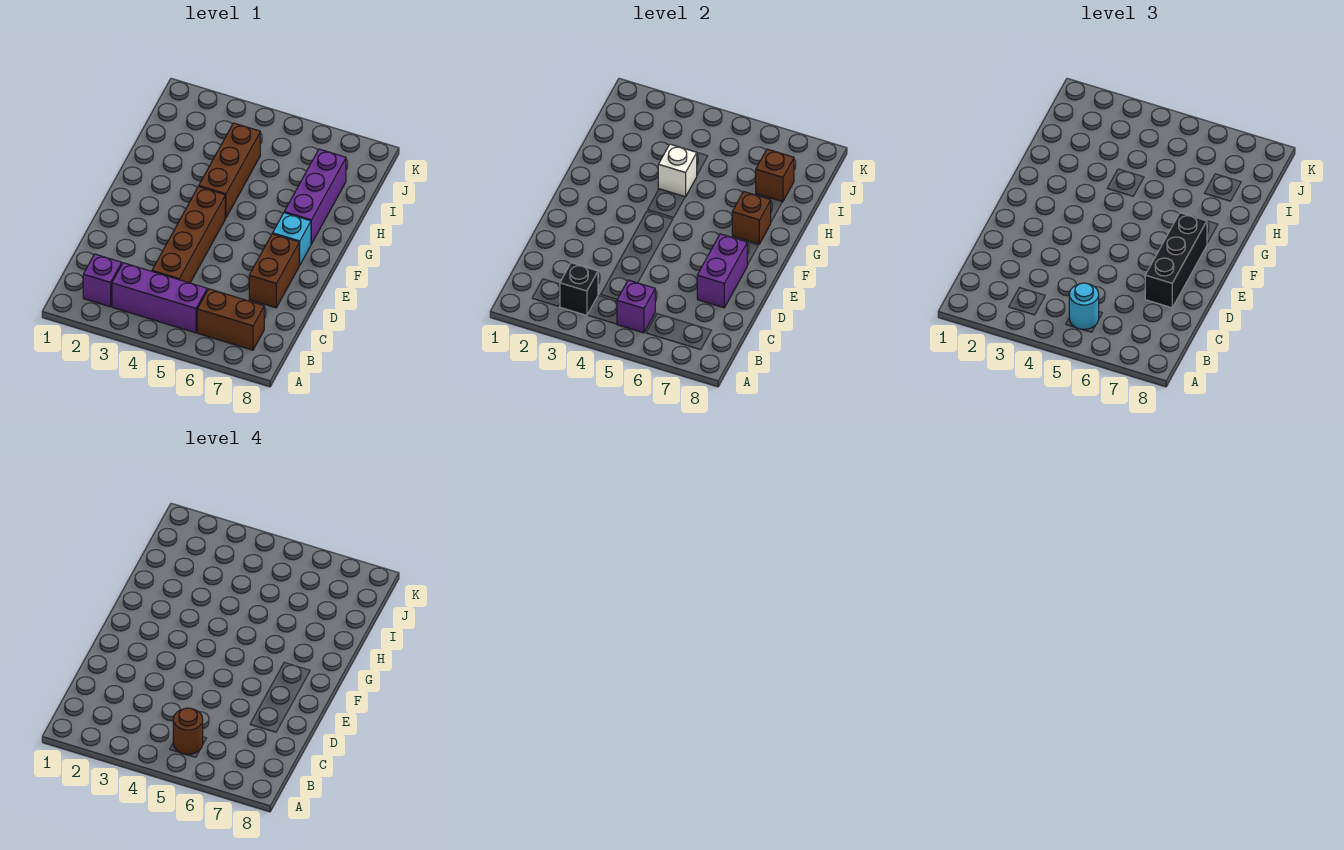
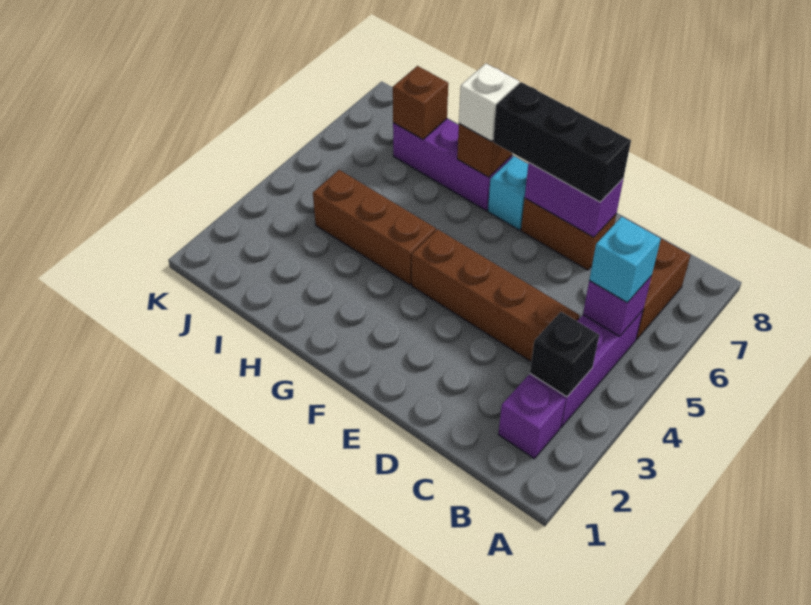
cyan 1x1 round brick [1069,283,1099,329] -> cyan 1x1 brick [589,217,661,303]
brown 1x1 round brick [173,708,203,754] -> none
white 1x1 brick [658,144,697,197] -> white 1x1 brick moved to [459,63,519,142]

